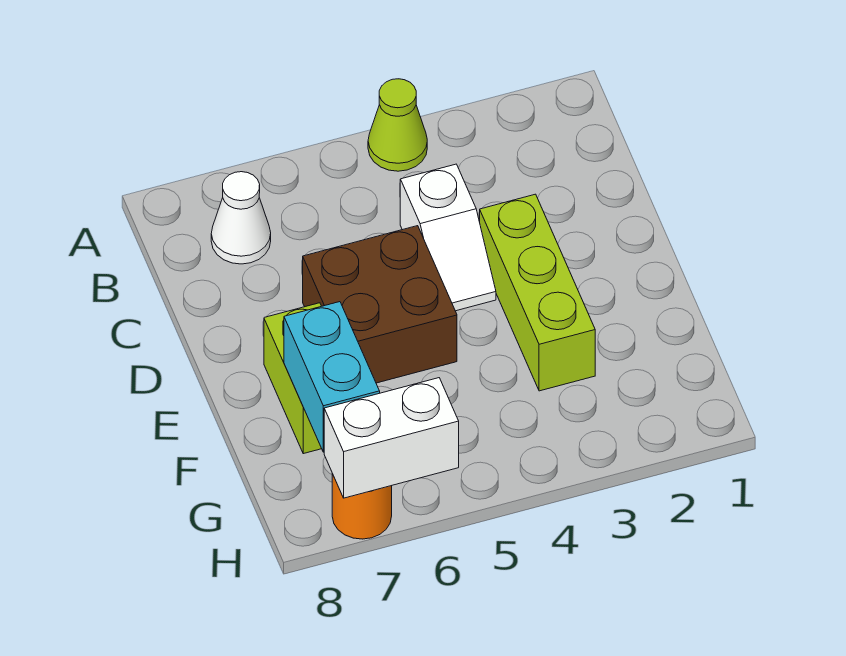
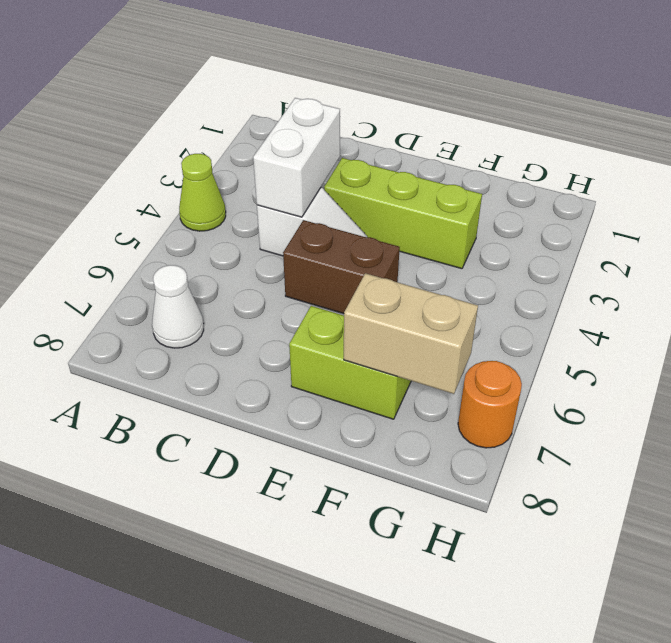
brown 2x2 brick [303,226,457,383] -> brown 1x2 brick [283,220,400,314]
cyan 1x2 brick [284,302,380,452] -> tan 1x2 brick [344,273,478,394]
white 1x2 brick [324,378,459,498] -> white 1x2 brick moved to [253,98,340,217]

